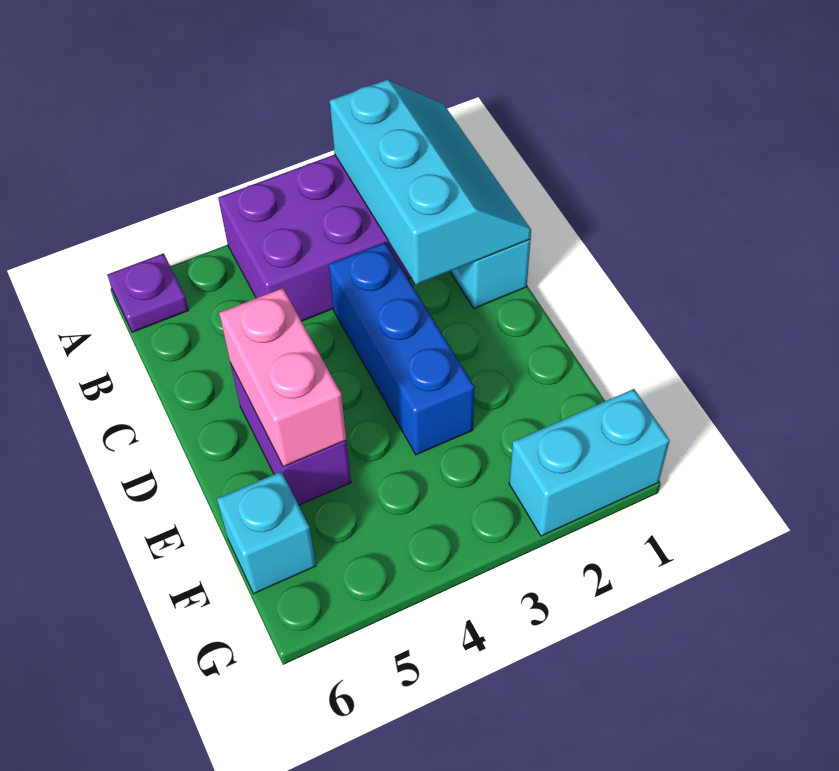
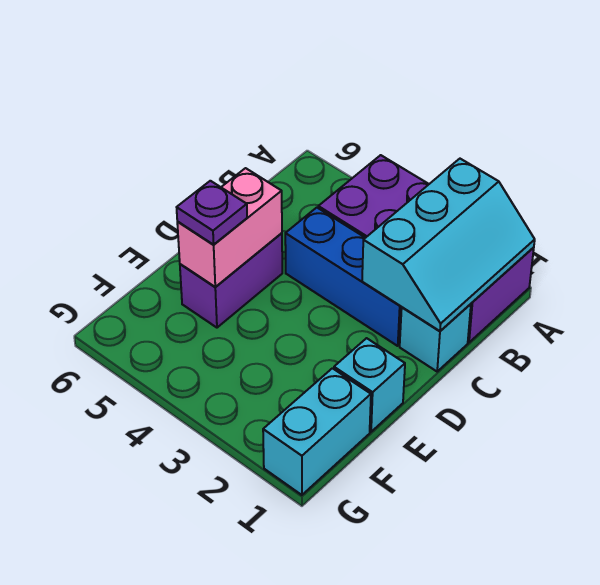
purple 1x1 plate [107,253,189,332] -> purple 1x1 plate moved to [177,181,247,245]
blue 1x3 brick [329,243,475,455] -> blue 1x3 brick turned to [285,208,402,346]
cyan 1x1 brick [217,472,316,594] -> cyan 1x1 brick moved to [334,338,405,432]
cyan 1x2 brick [509,389,670,536] -> cyan 1x2 brick turned to [263,368,371,495]

